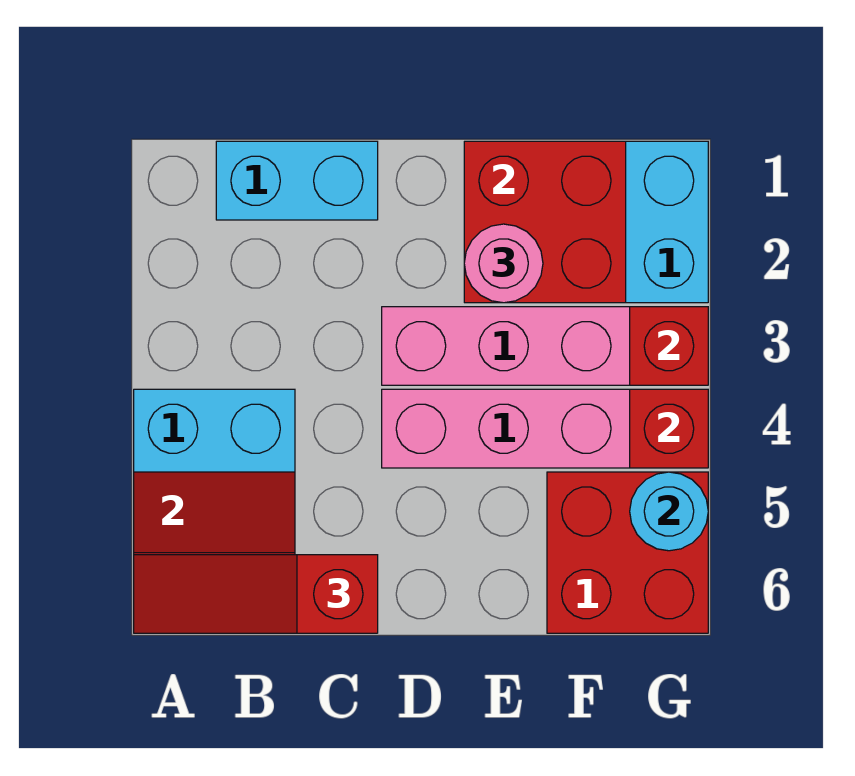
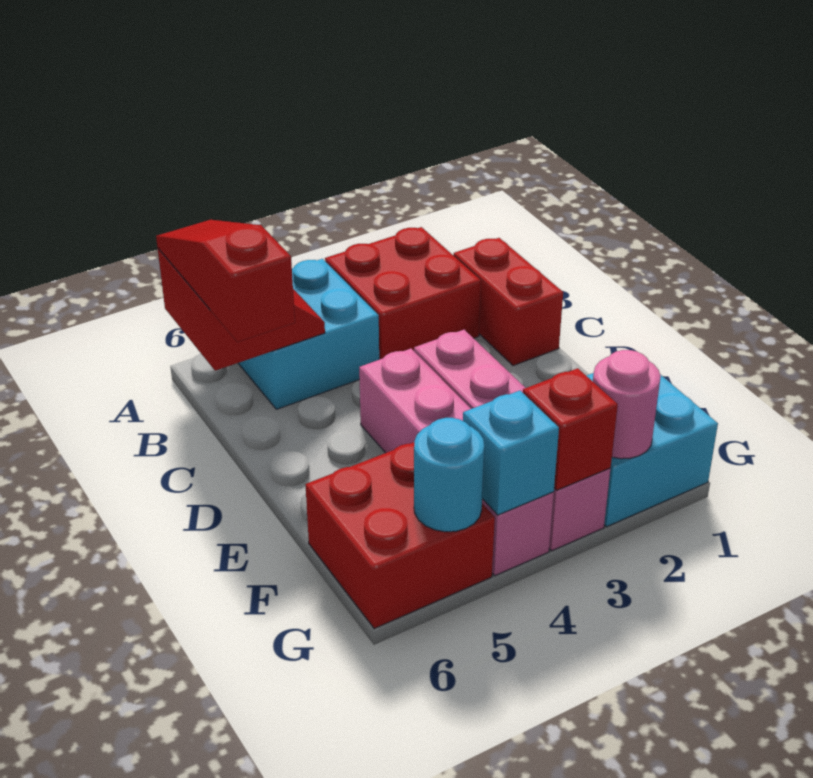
cyan 1x2 brick [216,141,378,220] -> red 1x2 brick [453,238,563,366]
red 2x2 brick [464,141,626,303] -> red 2x2 brick moved to [325,227,481,360]
pink 1x1 round brick [464,224,543,303] -> pink 1x1 round brick moved to [593,350,661,459]
red 1x1 brick [630,389,708,468] -> cyan 1x1 brick [463,391,559,515]

